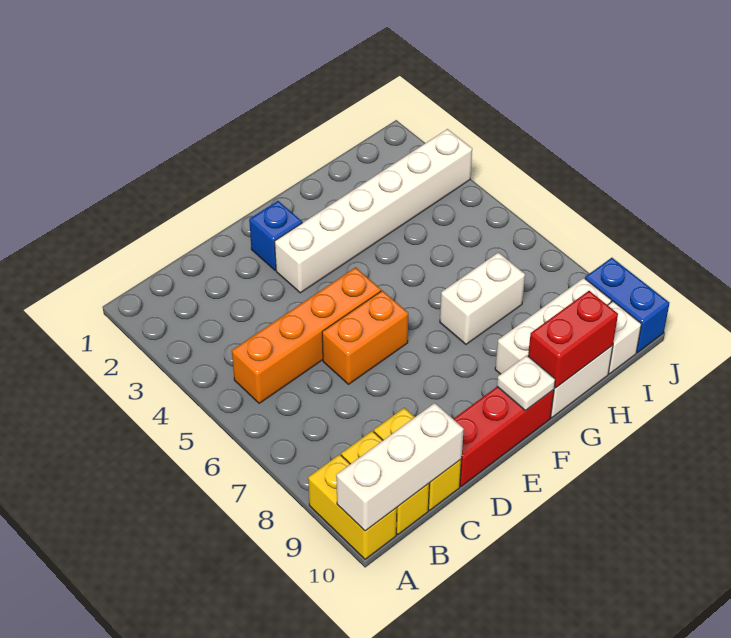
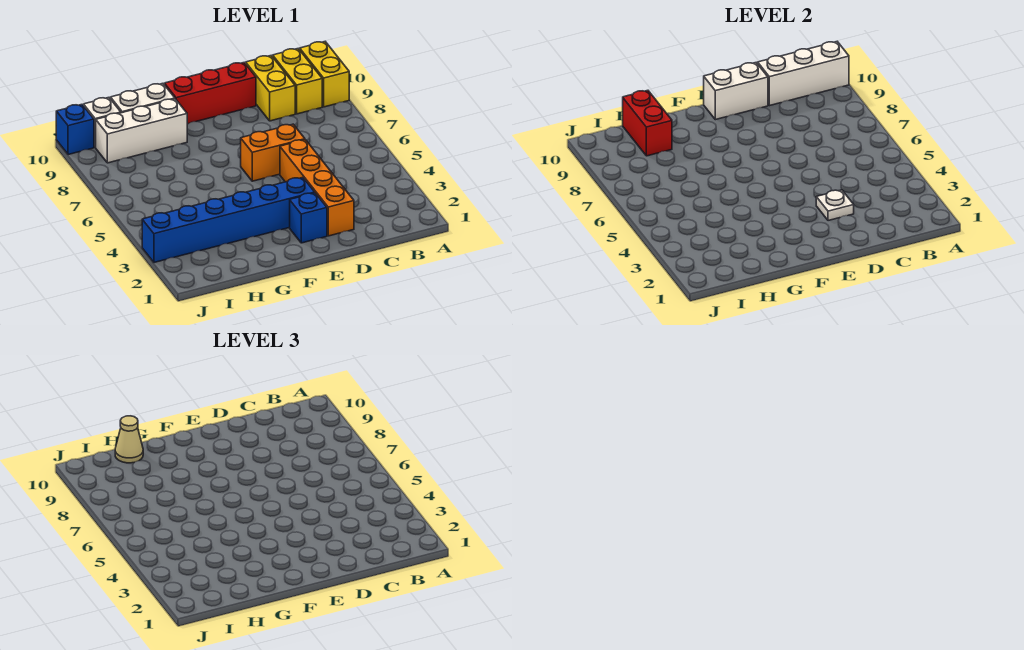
orange 1x4 brick [232,267,381,403] -> orange 1x4 brick turned to [280,140,354,236]
white 1x6 brick [275,129,472,293] -> blue 1x6 brick [142,178,315,262]
white 1x1 plate [497,355,555,411] -> white 1x1 plate moved to [816,190,854,221]
white 1x2 brick [440,252,525,344] -> white 1x2 brick moved to [704,63,768,120]
red 1x2 brick [528,291,618,388] -> red 1x2 brick turned to [623,91,672,156]
none -> tan 1x1 cone [115,416,143,463]
blue 1x2 brick [585,258,669,353] -> blue 1x1 brick [56,105,94,155]

